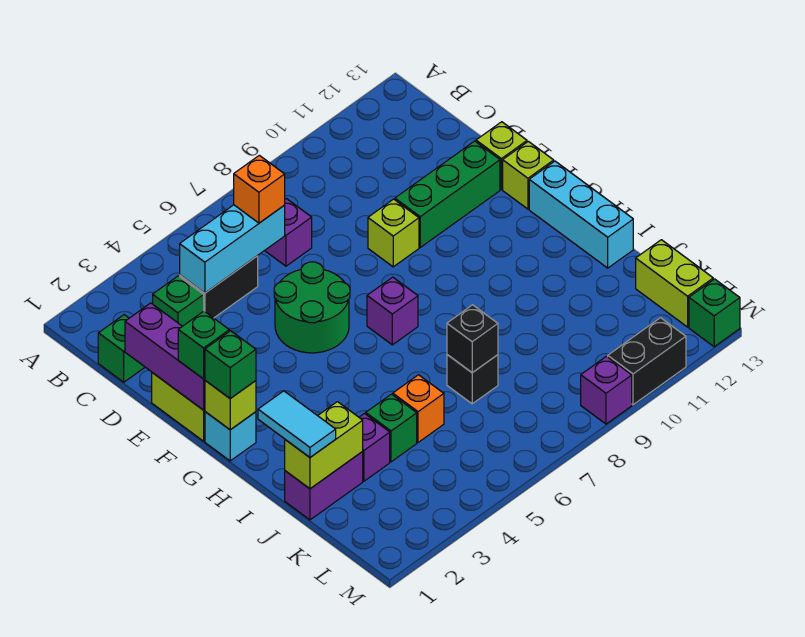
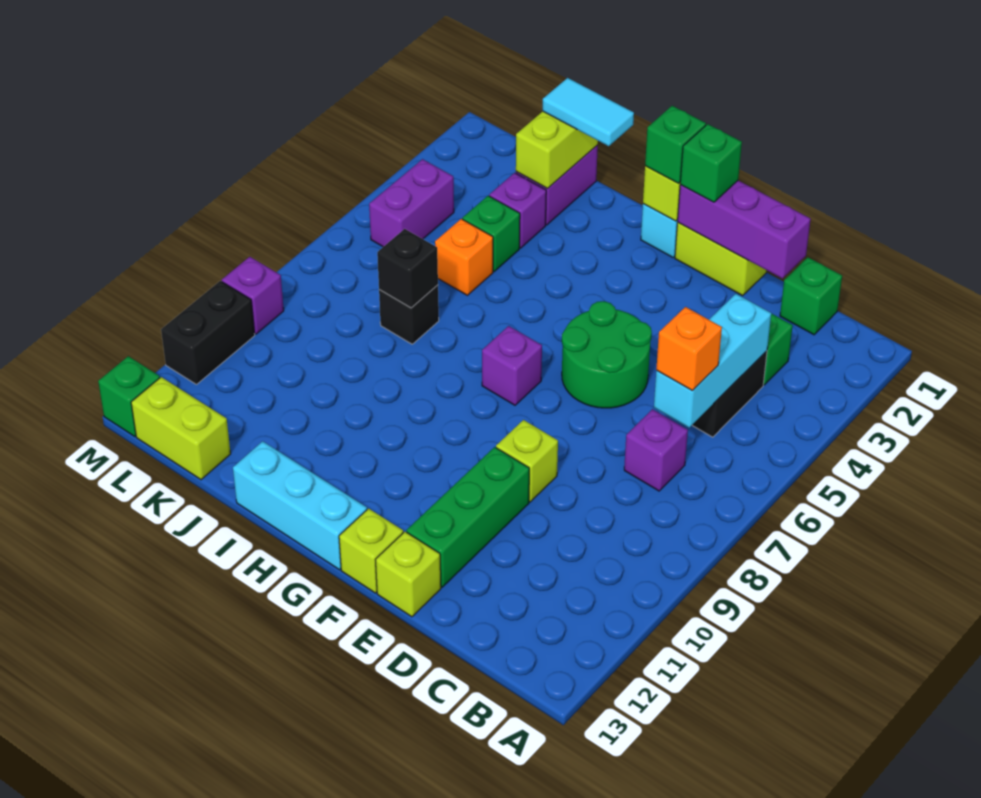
none -> purple 1x2 brick [369,159,454,247]

